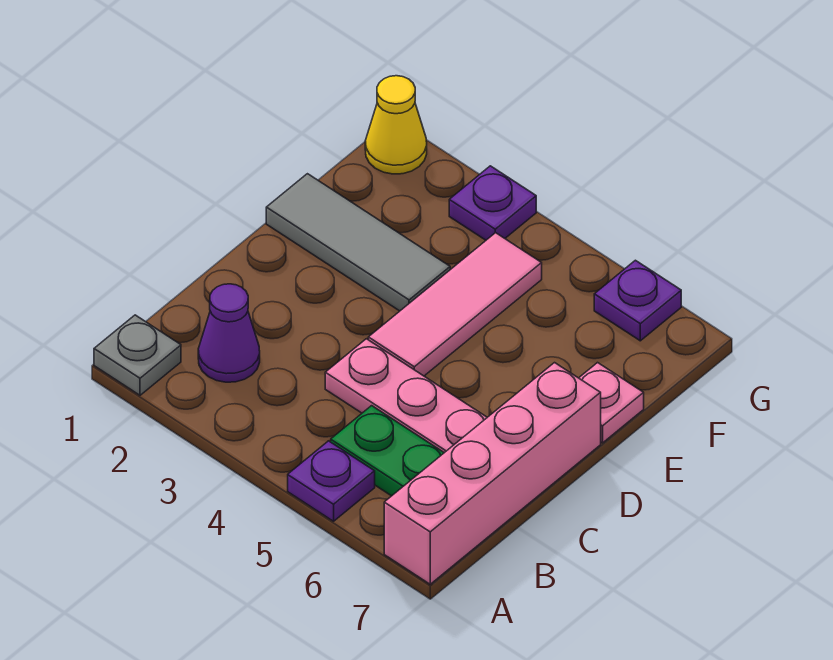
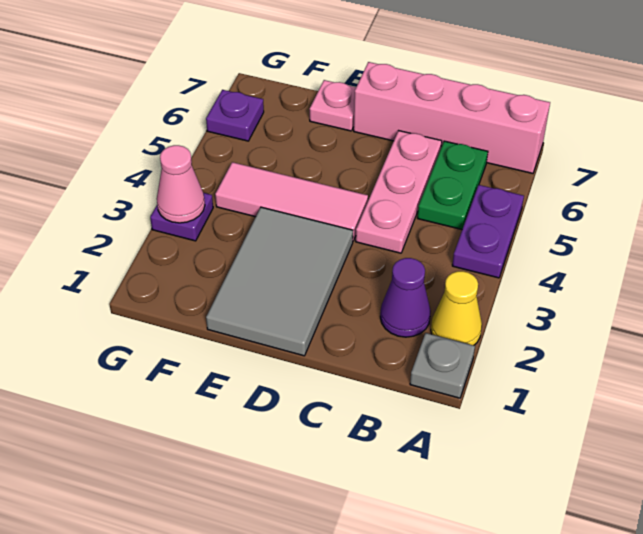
purple 1x1 plate [288,441,375,521] -> purple 1x2 plate [452,185,524,278]
grey 1x3 tile [266,174,450,311] -> grey 2x3 tile [206,207,353,356]
yellow 1x1 cone [365,76,427,174] -> yellow 1x1 cone moved to [431,271,482,345]
none -> pink 1x1 cone [157,145,205,223]

